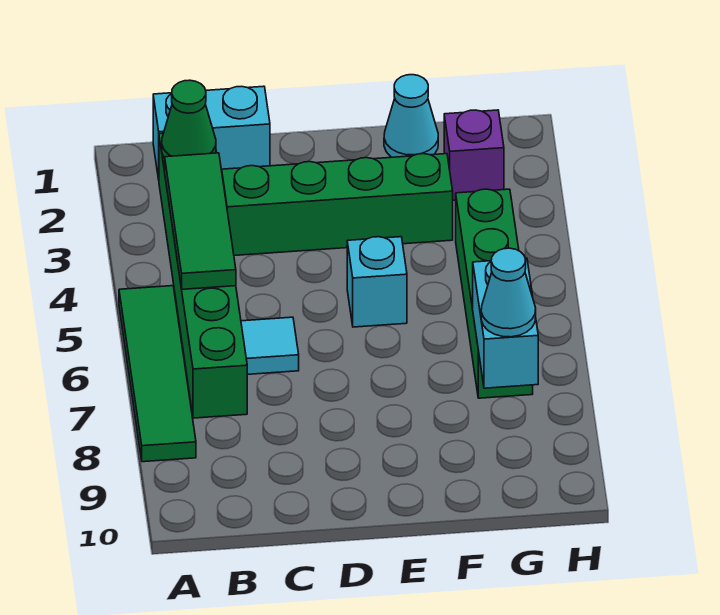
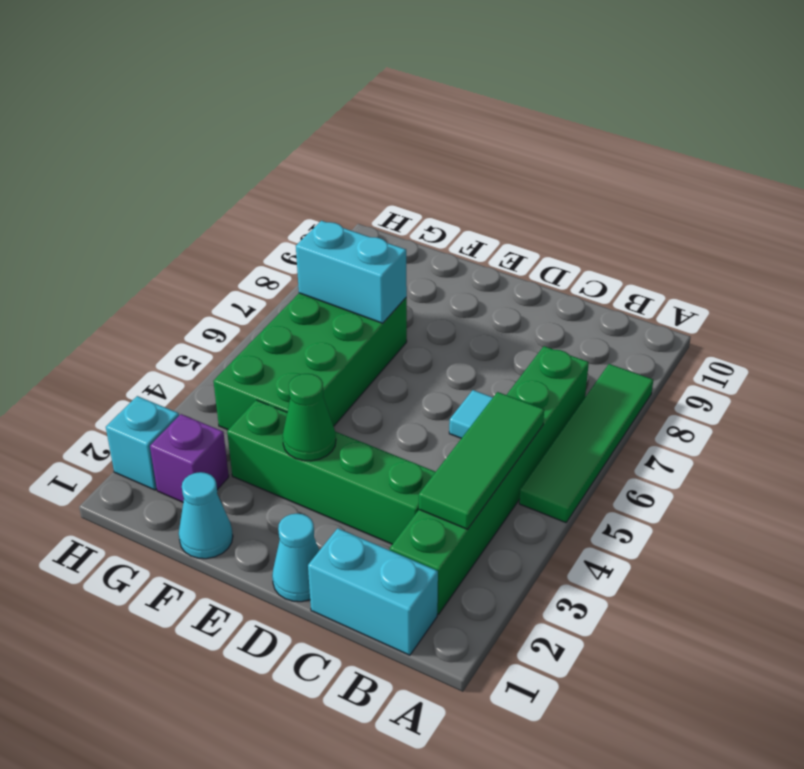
green 1x1 cone [162,80,216,158] -> green 1x1 cone moved to [283,374,336,461]
cyan 1x1 brick [347,237,407,327] -> cyan 1x1 brick moved to [106,396,179,490]
green 1x4 brick [456,189,533,398] -> green 2x4 brick [213,293,407,430]
cyan 1x2 brick [473,258,538,388] -> cyan 1x2 brick turned to [296,221,407,323]
cyan 1x1 cone [481,248,536,337] -> cyan 1x1 cone moved to [272,514,319,602]

